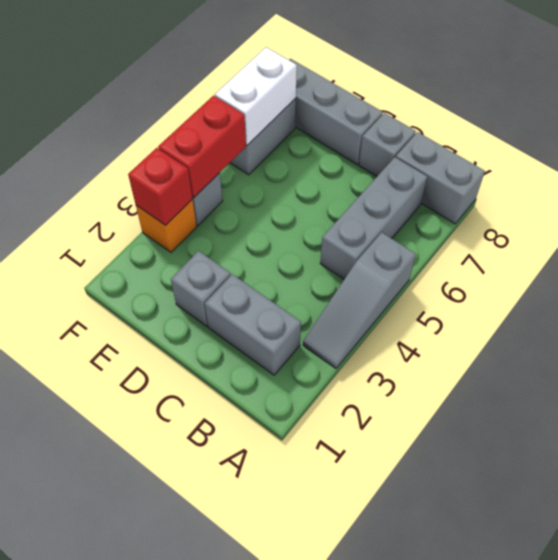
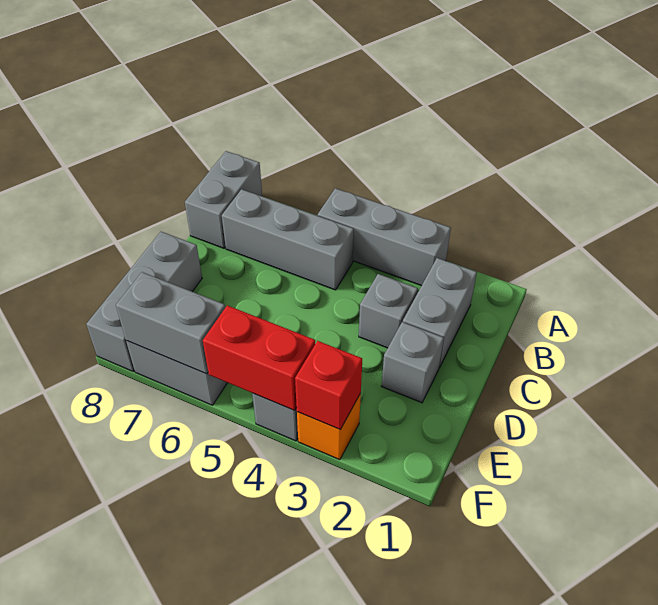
grey 1x3 slope [303,232,416,368] -> grey 1x3 brick [318,188,451,286]
grey 1x1 brick [359,113,416,176] -> grey 1x1 brick moved to [359,274,418,348]
white 1x2 brick [215,47,297,145] -> grey 1x2 brick [116,272,225,374]

